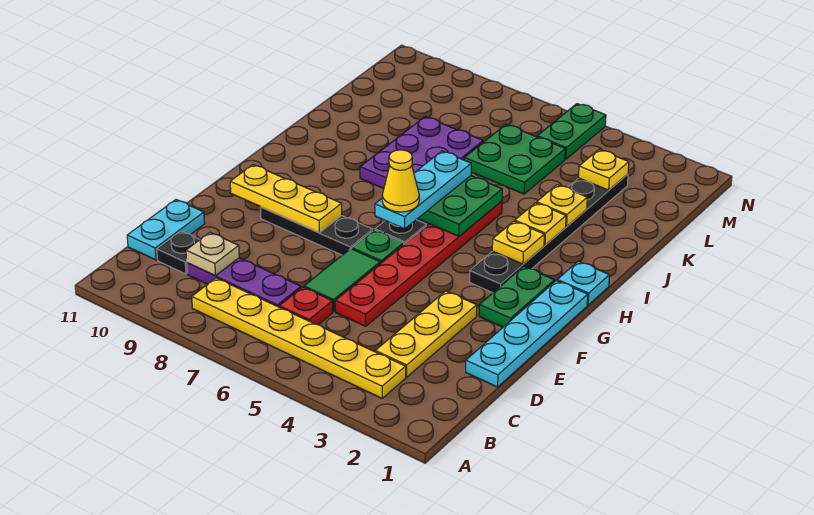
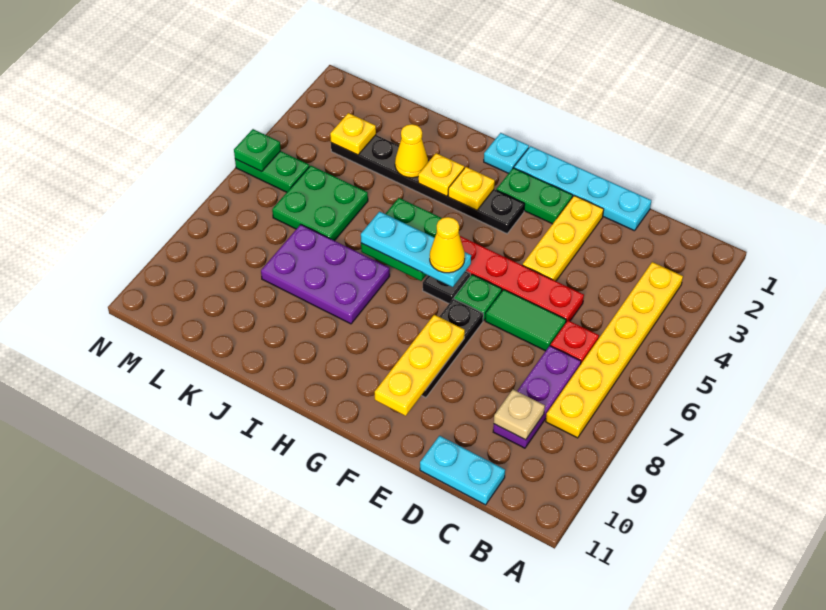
yellow 1x3 plate [375,291,477,377] -> yellow 1x3 plate turned to [523,196,604,281]
black 1x1 plate [157,231,199,274] -> none
yellow 1x1 plate [537,185,587,226] -> yellow 1x1 cone [395,124,428,178]
none -> green 1x1 plate [234,129,281,172]

